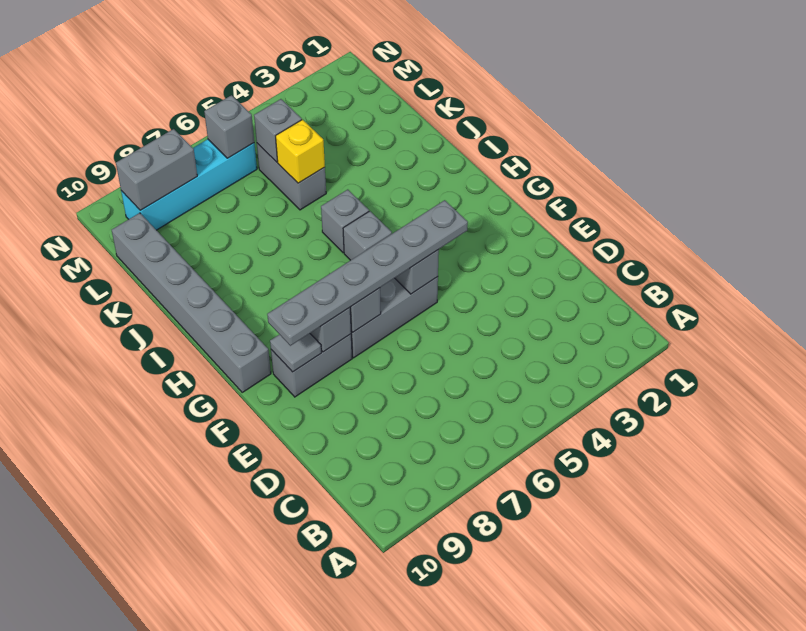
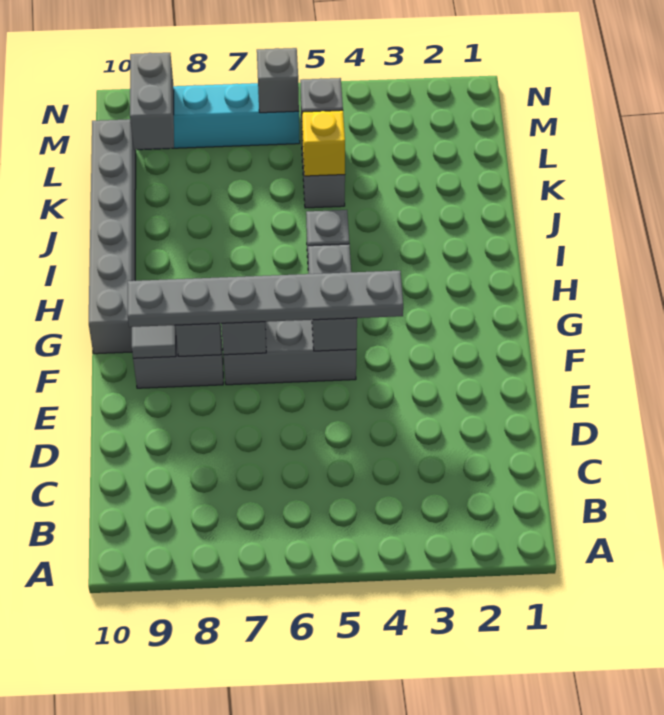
grey 1x2 brick [116,129,197,210] -> grey 1x2 brick turned to [130,53,174,150]

